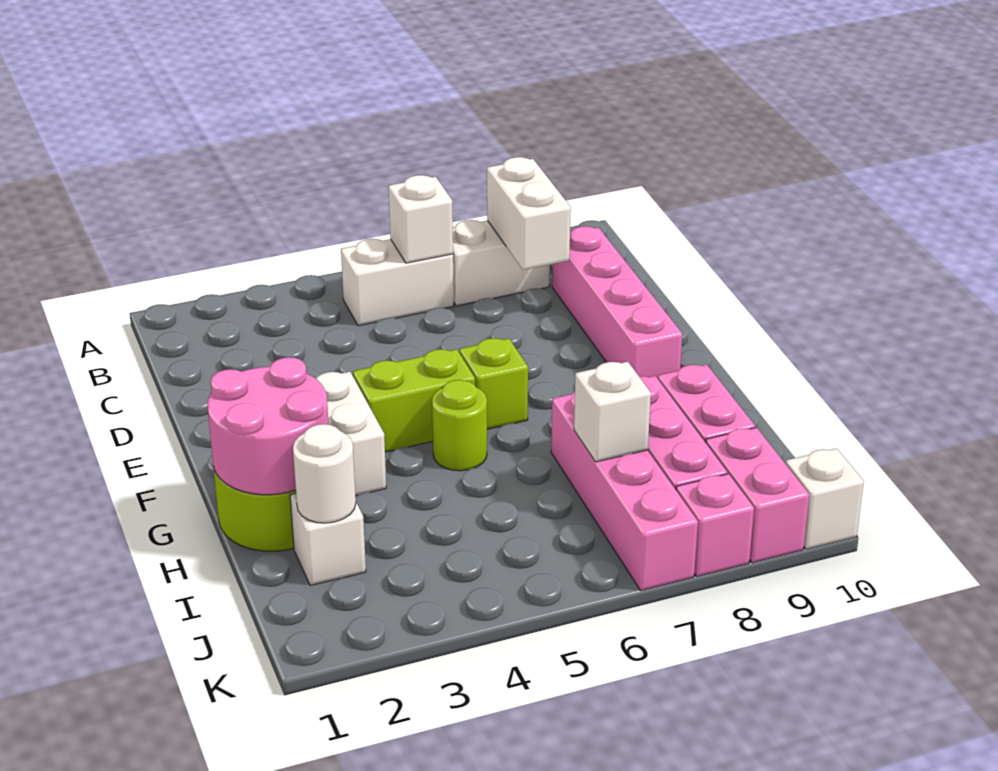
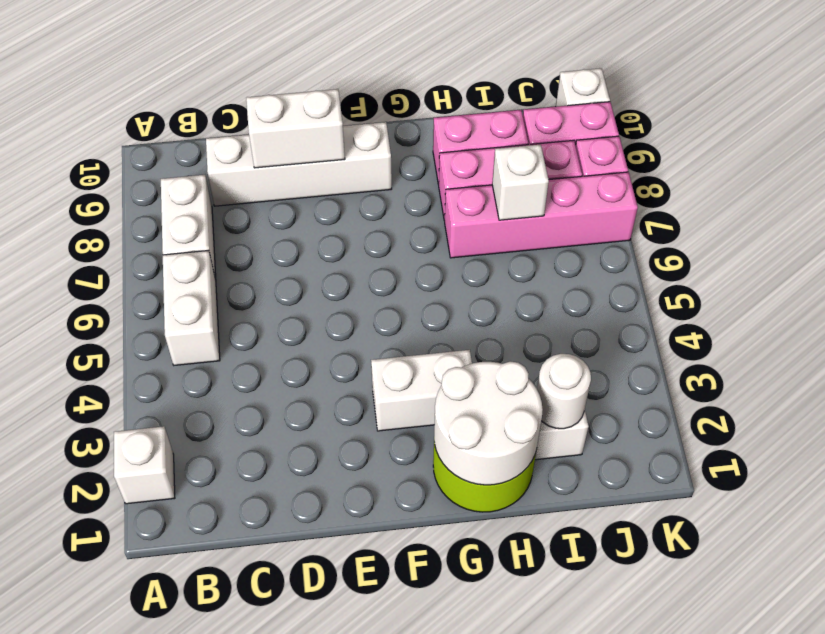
white 1x1 brick [389,175,453,263] -> white 1x1 brick moved to [114,426,175,504]
white 1x2 brick [487,157,571,270] -> white 1x2 brick moved to [246,89,345,168]
pink 1x4 brick [552,226,682,379] -> white 1x4 brick [206,122,392,206]
lime 1x2 brick [353,349,475,452] -> none
lime 1x1 brick [459,338,528,429] -> none
pink 2x2 round brick [207,357,329,495] -> white 2x2 round brick [434,361,543,485]
lime 1x1 round brick [432,380,487,471] -> none

